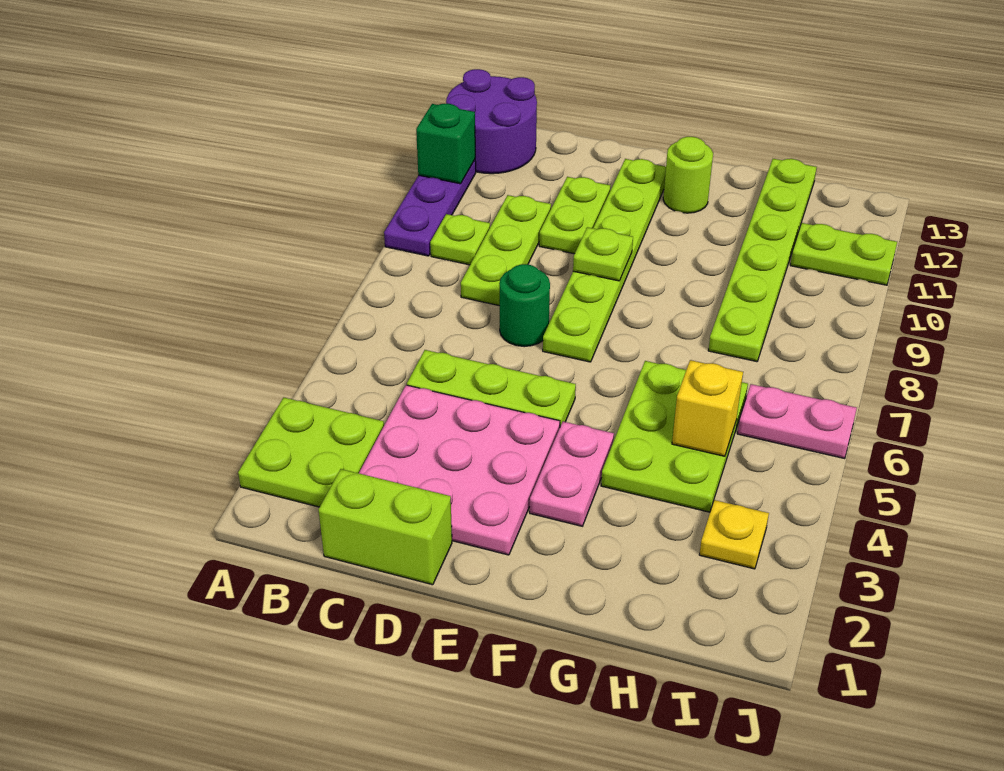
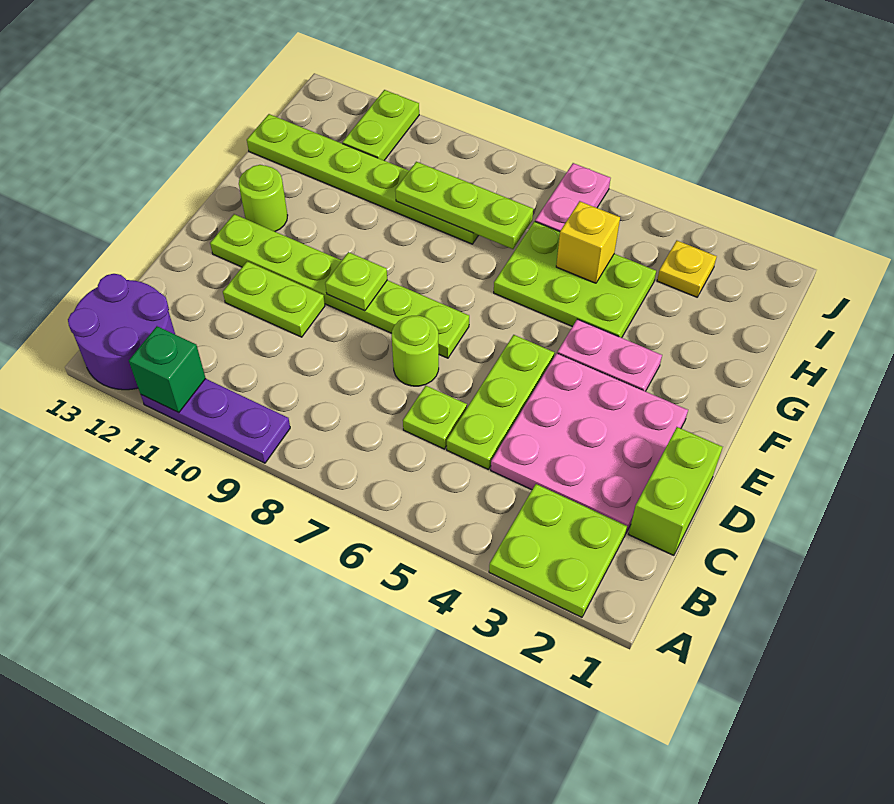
lime 1x1 plate [430,214,490,265] -> lime 1x1 plate moved to [403,386,467,449]
lime 1x3 plate [461,195,551,306] -> lime 1x3 plate moved to [395,162,533,249]
green 1x1 round brick [499,264,550,347] -> lime 1x1 round brick [392,316,439,386]

